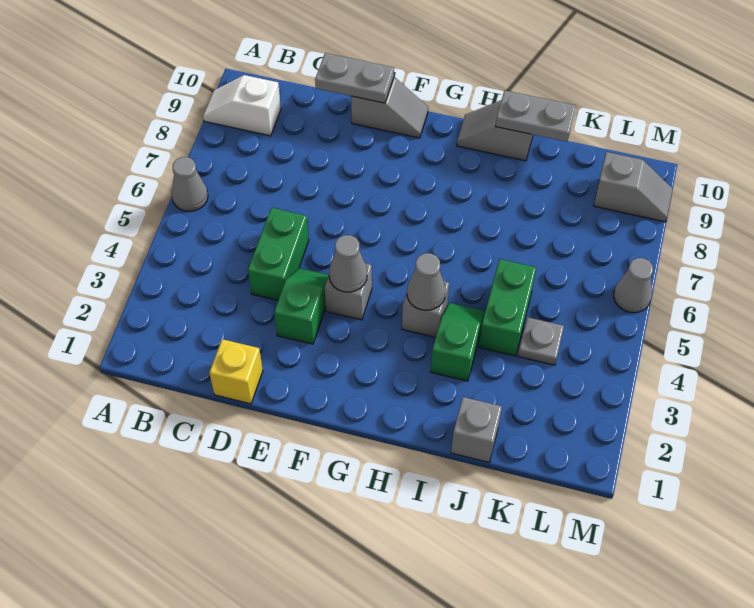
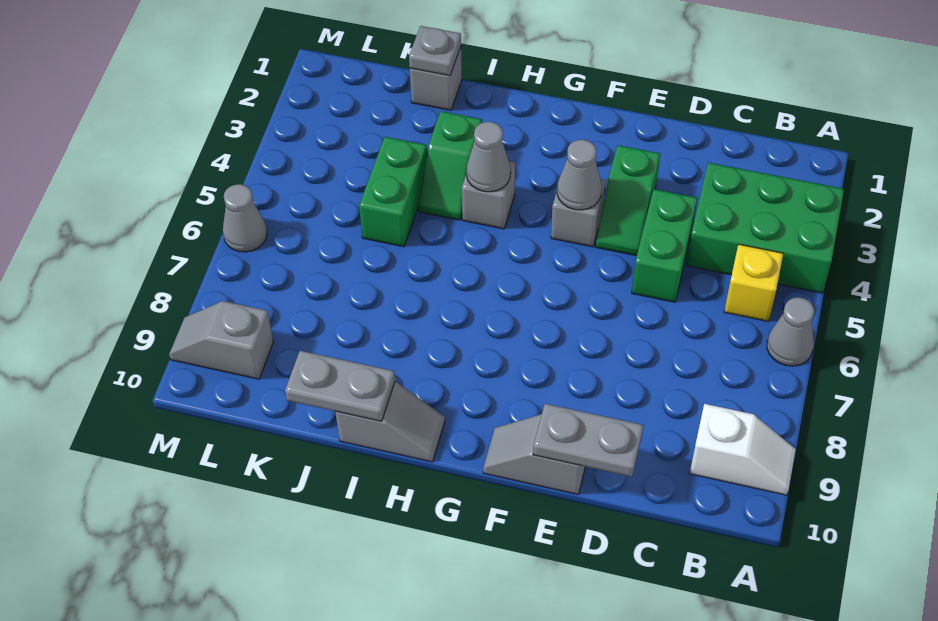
none -> green 2x3 brick [686,163,844,293]
yellow 1x1 brick [209,339,263,404] -> yellow 1x1 brick moved to [724,244,783,321]
grey 1x1 plate [518,317,564,365] -> grey 1x1 plate moved to [409,26,461,76]

